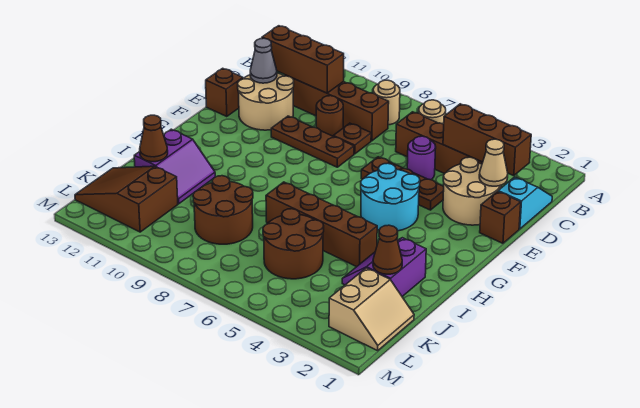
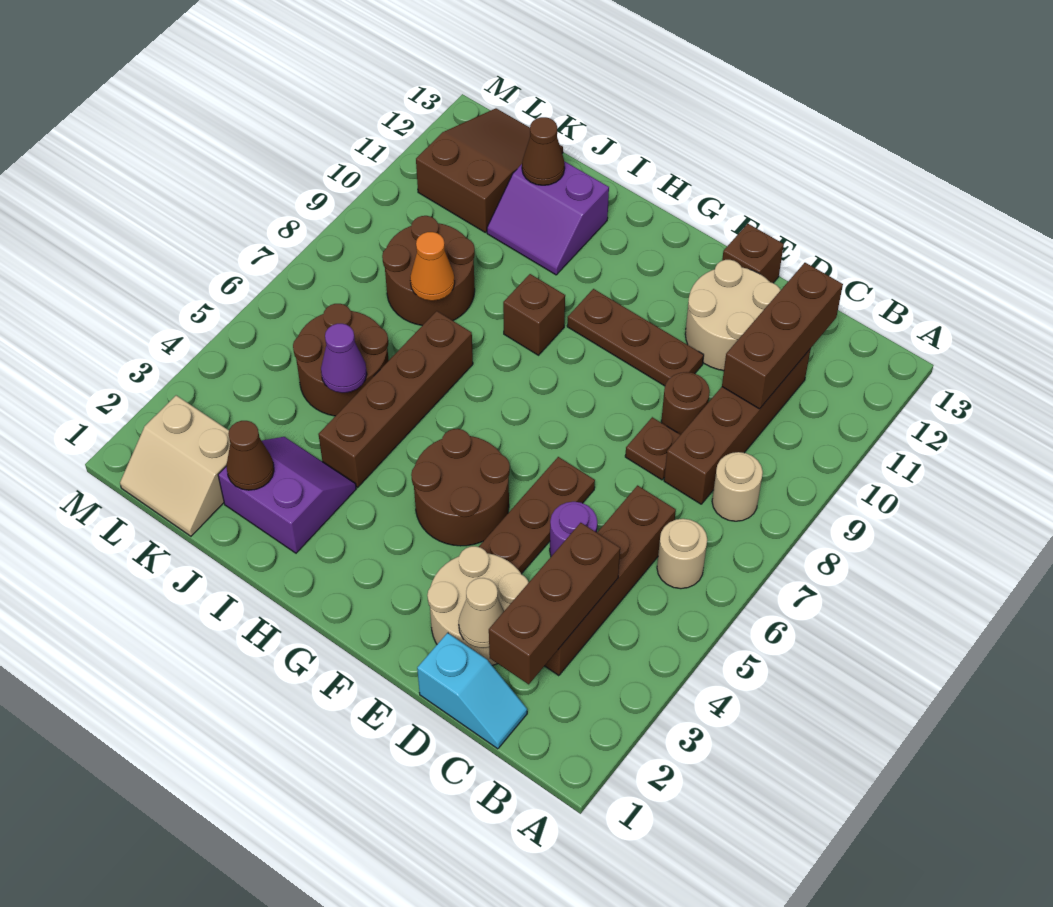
grey 1x1 cone [250,38,277,83] -> none
brown 1x1 brick [480,191,521,243] -> brown 1x1 brick moved to [503,274,565,355]
brown 1x3 plate [271,116,354,167] -> brown 1x3 plate turned to [567,289,704,386]
cyan 2x2 round brick [361,163,420,231] -> brown 2x2 round brick [411,429,510,546]
none -> purple 1x1 cone [321,324,367,393]
none -> orange 1x1 cone [410,232,455,301]

